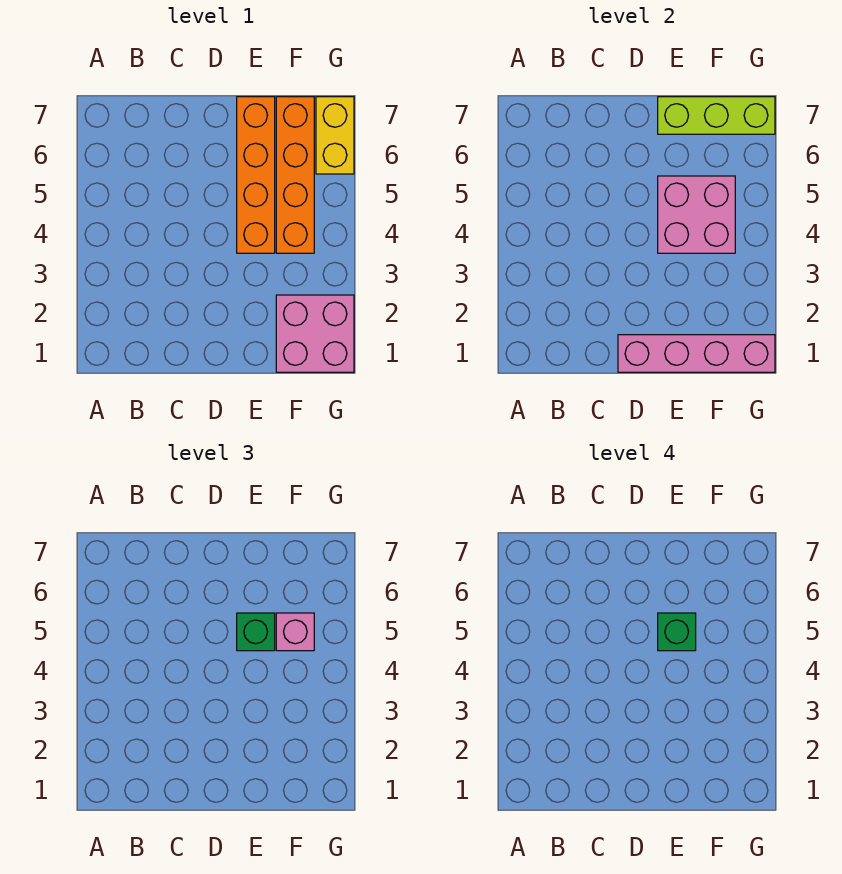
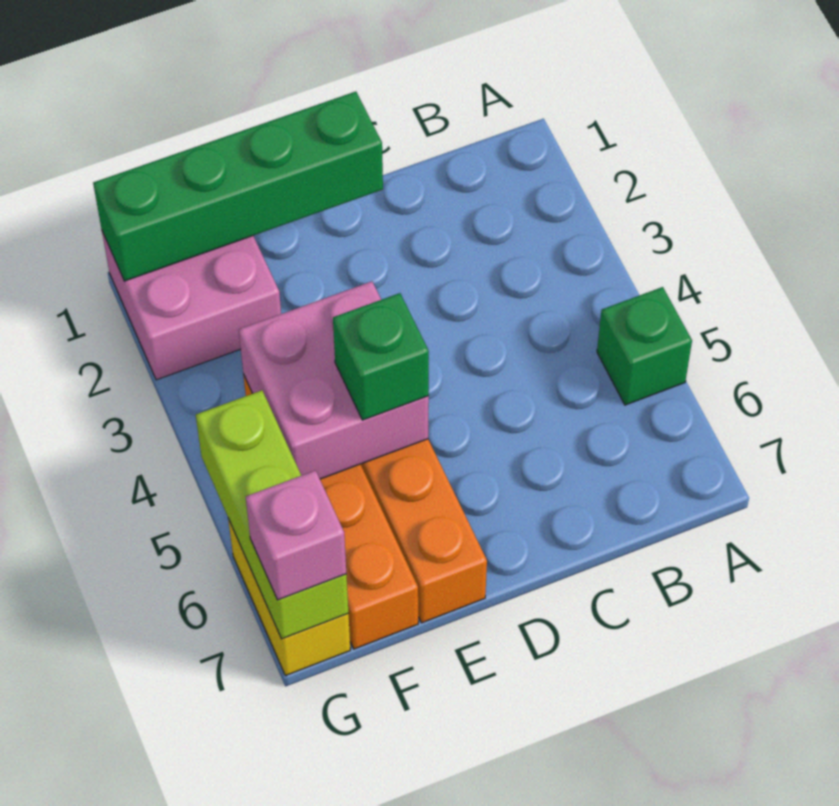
pink 1x4 brick [618,335,775,372] -> green 1x4 brick [93,92,383,281]
green 1x1 brick [658,613,696,651] -> green 1x1 brick moved to [597,287,692,405]
lime 1x3 brick [658,97,775,134] -> lime 1x3 brick turned to [196,390,348,639]
pink 1x1 brick [276,613,314,651] -> pink 1x1 brick moved to [246,471,346,600]

